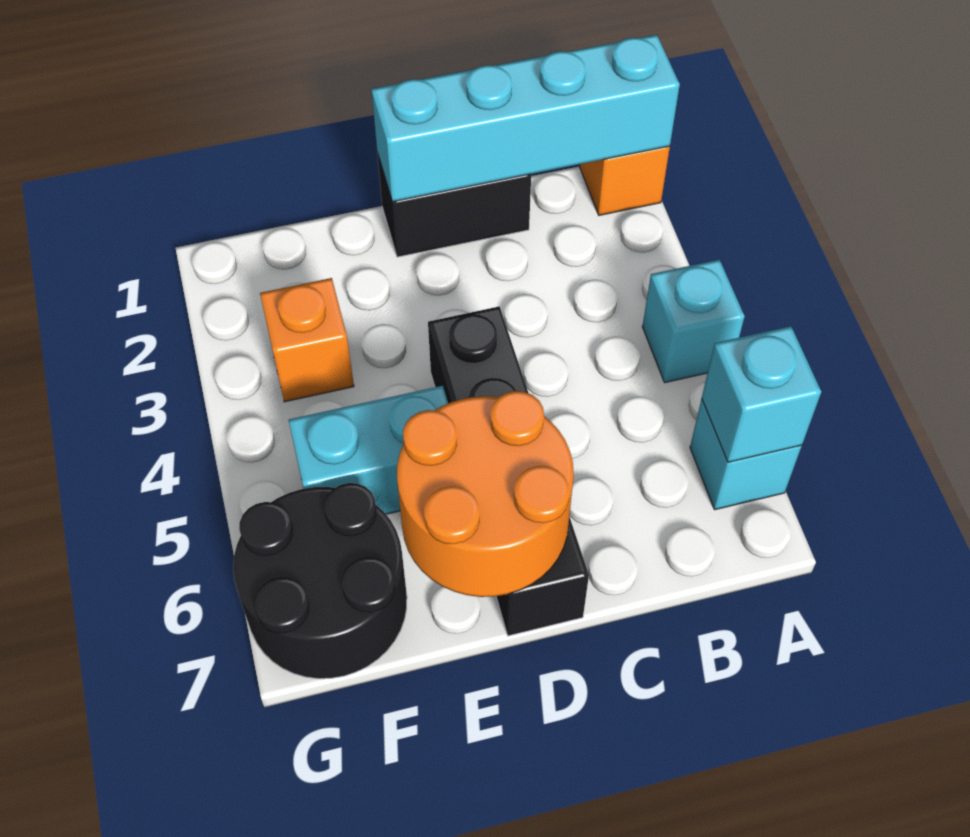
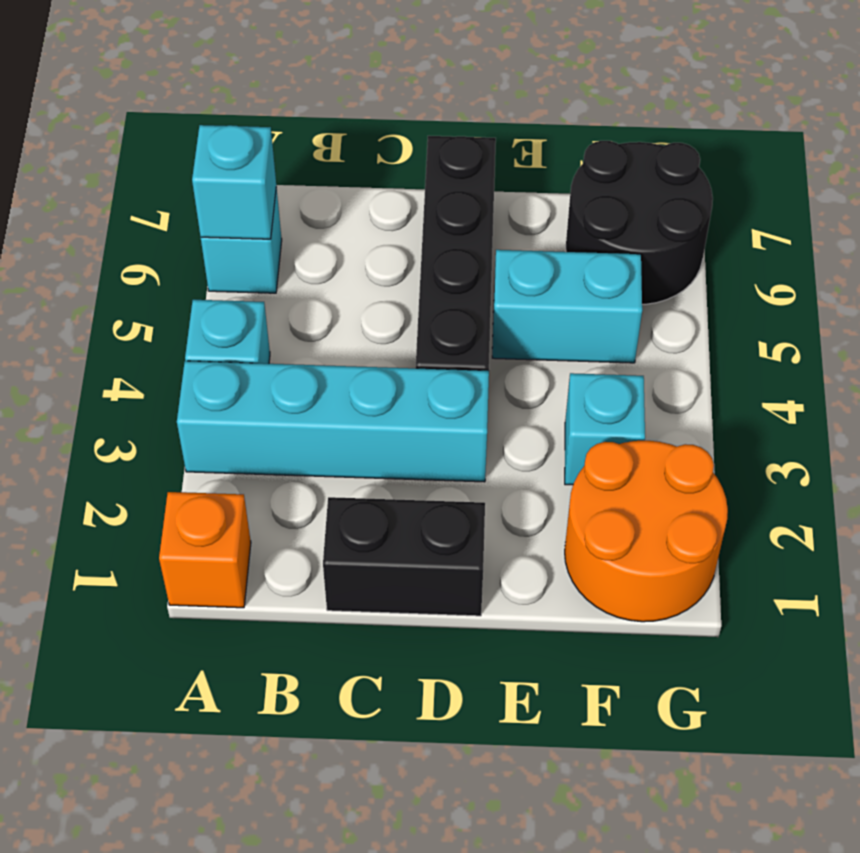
cyan 1x4 brick [371,35,680,202] -> cyan 1x4 brick moved to [177,361,489,482]
orange 2x2 round brick [397,391,574,597] -> orange 2x2 round brick moved to [565,441,728,622]
orange 1x1 brick [260,278,354,402] -> cyan 1x1 brick [565,373,645,485]

